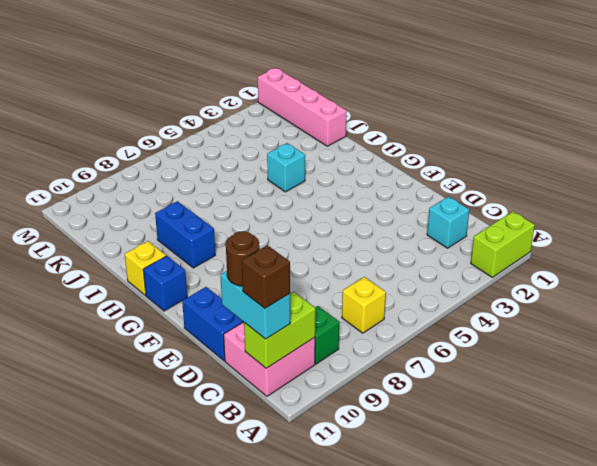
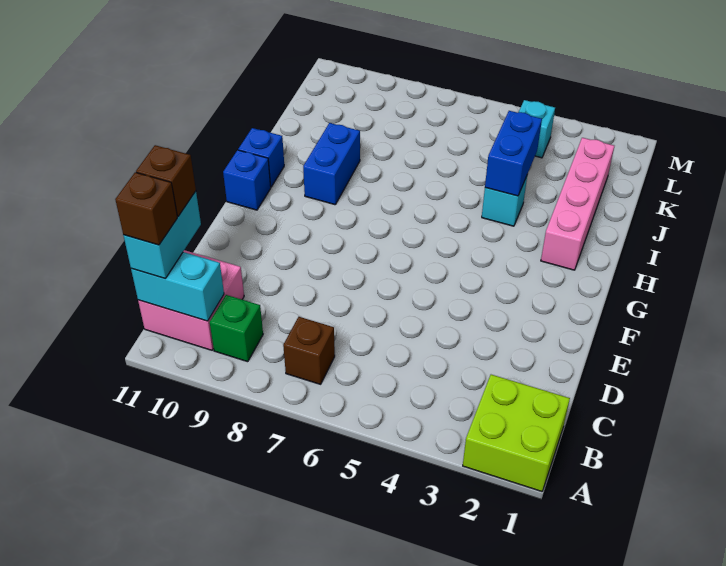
lime 1x2 brick [471,211,535,277] -> lime 2x2 brick [463,375,570,491]
yellow 1x1 brick [342,277,386,333] -> brown 1x1 brick [283,317,335,384]
lime 1x2 brick [244,292,316,368] -> cyan 1x2 brick [131,252,224,321]
cyan 1x1 brick [427,196,469,248] -> cyan 1x1 brick moved to [519,100,555,158]
brown 1x1 round brick [226,231,259,286] -> brown 1x1 brick [136,145,196,216]
blue 1x2 brick [182,287,243,361] -> blue 1x2 brick moved to [485,111,542,196]
yellow 1x1 brick [125,241,166,295] -> blue 1x1 brick [238,128,284,187]
pink 1x4 brick [258,68,347,146] -> pink 1x4 brick moved to [541,138,614,270]

